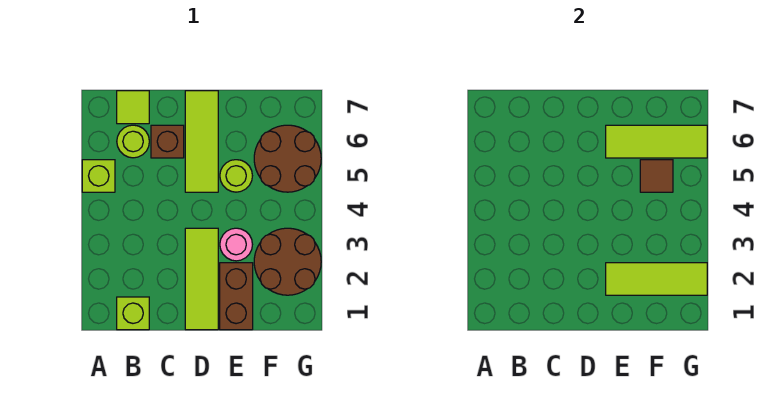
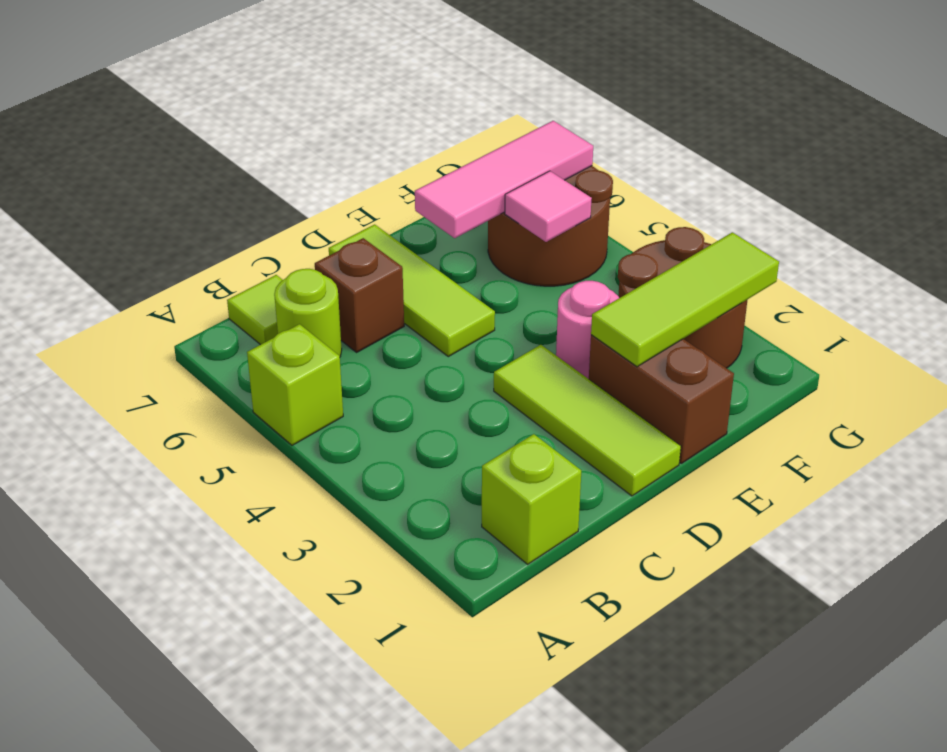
lime 1x1 round brick [220,160,252,192] -> none
lime 1x3 tile [606,125,707,158] -> pink 1x3 tile [415,121,593,238]
brown 1x1 tile [640,160,673,192] -> pink 1x1 tile [505,171,592,242]

